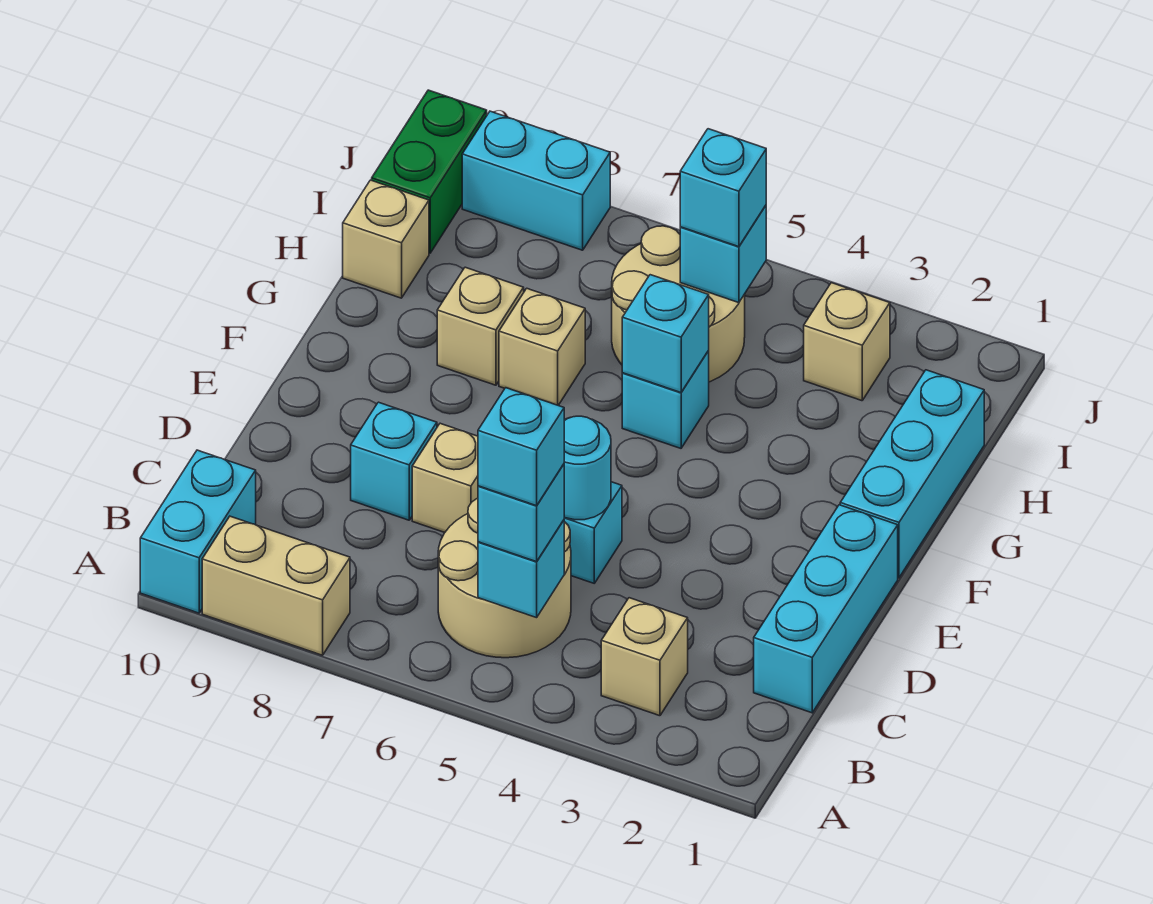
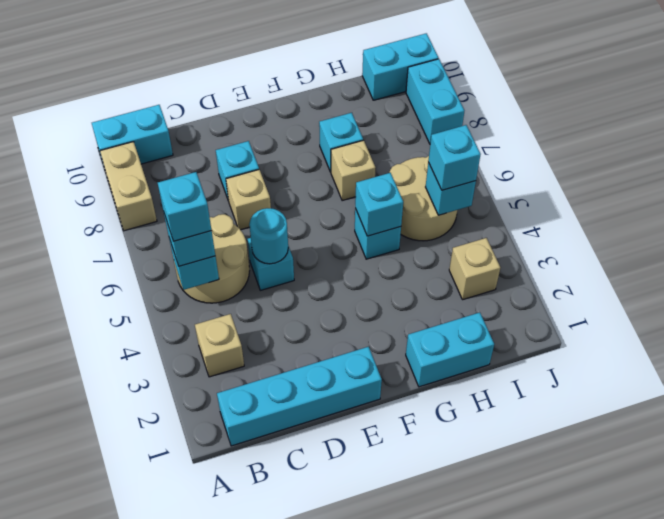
cyan 1x3 brick [754,505,898,713] -> cyan 1x4 brick [217,347,382,446]
cyan 1x3 brick [840,370,984,578] -> cyan 1x2 brick [406,312,494,387]
tan 1x1 brick [437,267,524,385] -> cyan 1x1 brick [319,113,363,172]
tan 1x1 brick [343,180,429,298] -> none
green 1x2 brick [372,90,487,253] -> cyan 1x2 brick [362,33,438,100]

